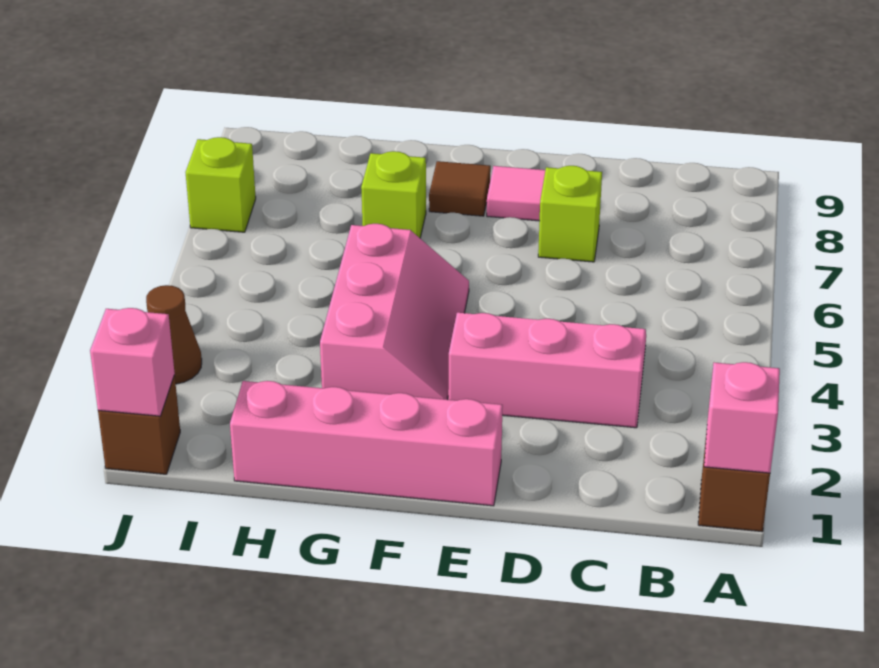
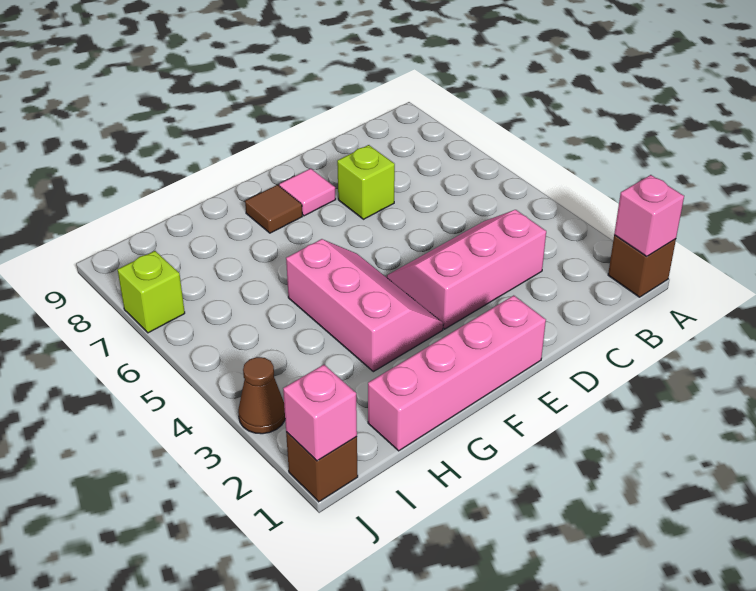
lime 1x1 brick [361,151,426,238] -> none

